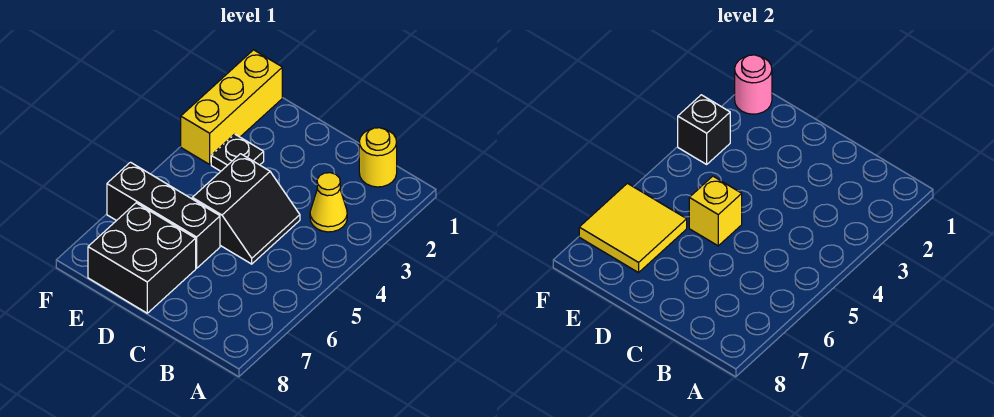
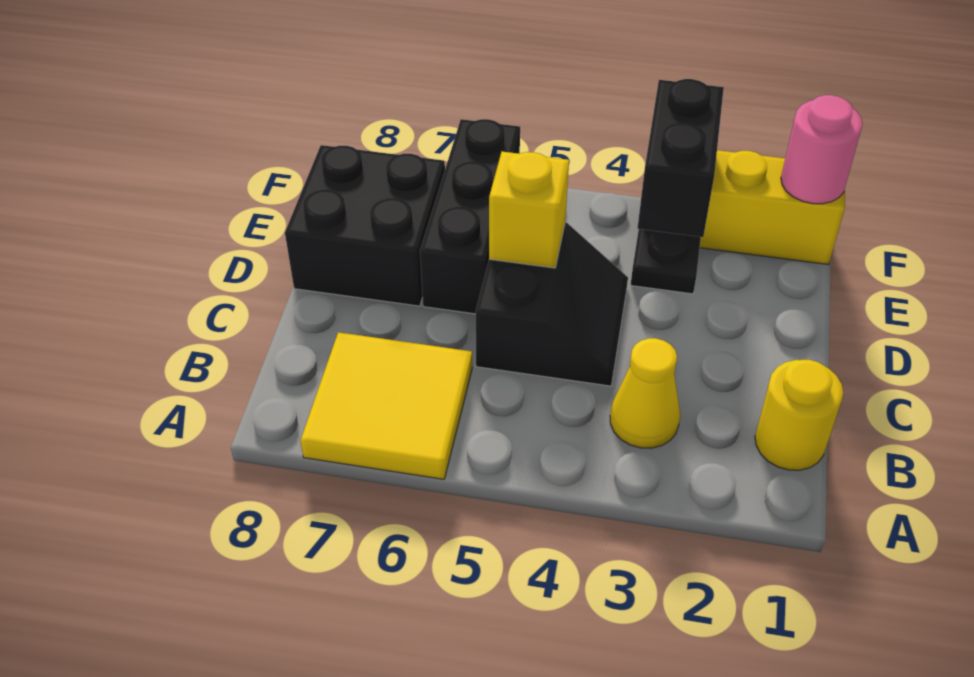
black 2x2 slope [192,154,300,264] -> black 2x2 slope turned to [476,222,628,386]
yellow 2x2 tile [579,183,687,273] -> yellow 2x2 tile moved to [300,332,472,479]
black 1x1 brick [678,95,730,164] -> black 1x2 brick [638,79,724,237]

